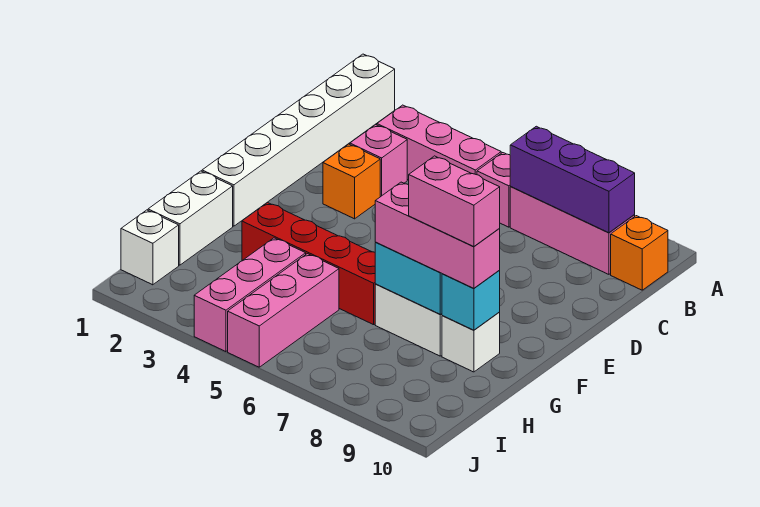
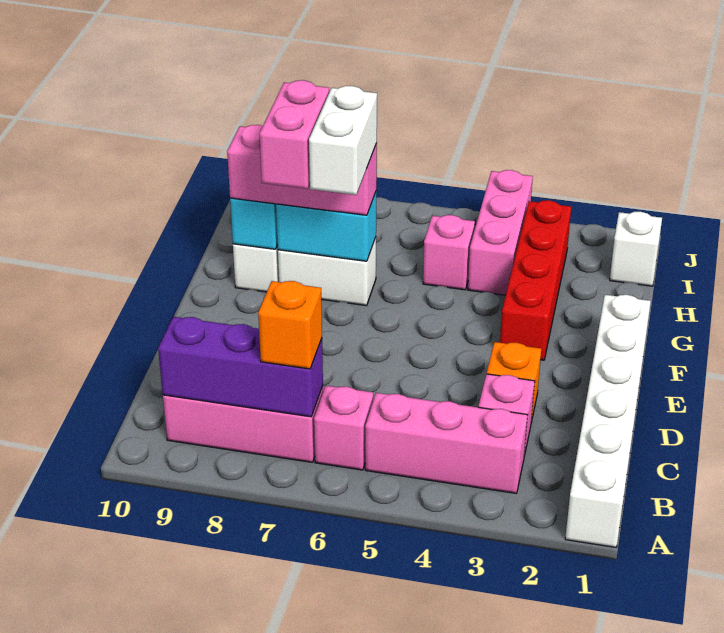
orange 1x1 brick [611,216,668,290] -> orange 1x1 brick moved to [258,281,322,369]
white 1x2 brick [148,171,233,265] -> white 1x2 brick moved to [309,86,377,195]
red 1x4 brick [242,203,375,325] -> red 1x4 brick turned to [500,200,571,360]
pink 1x2 brick [408,156,500,247] -> pink 1x2 brick turned to [259,80,329,189]
pink 1x3 brick [228,254,339,367] -> pink 1x1 brick [423,215,475,290]

